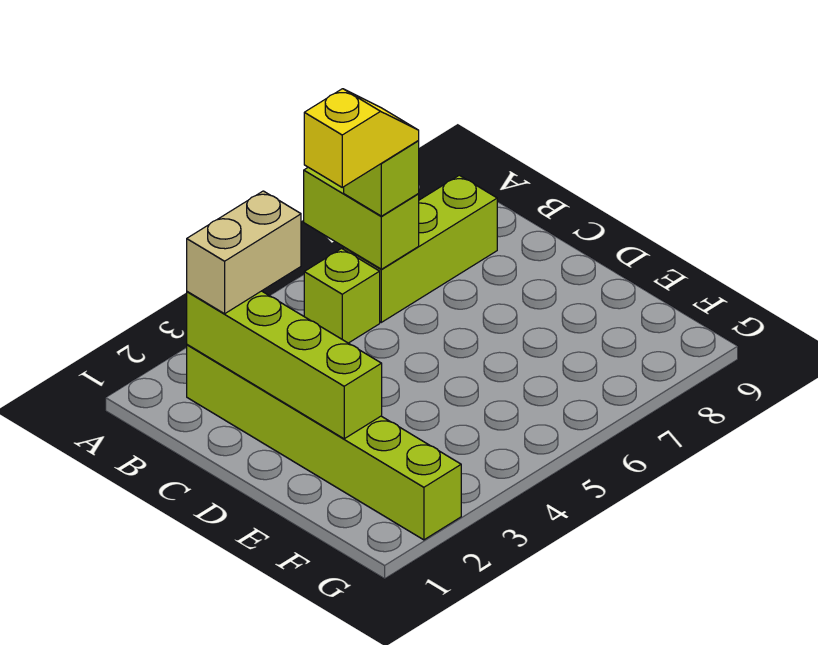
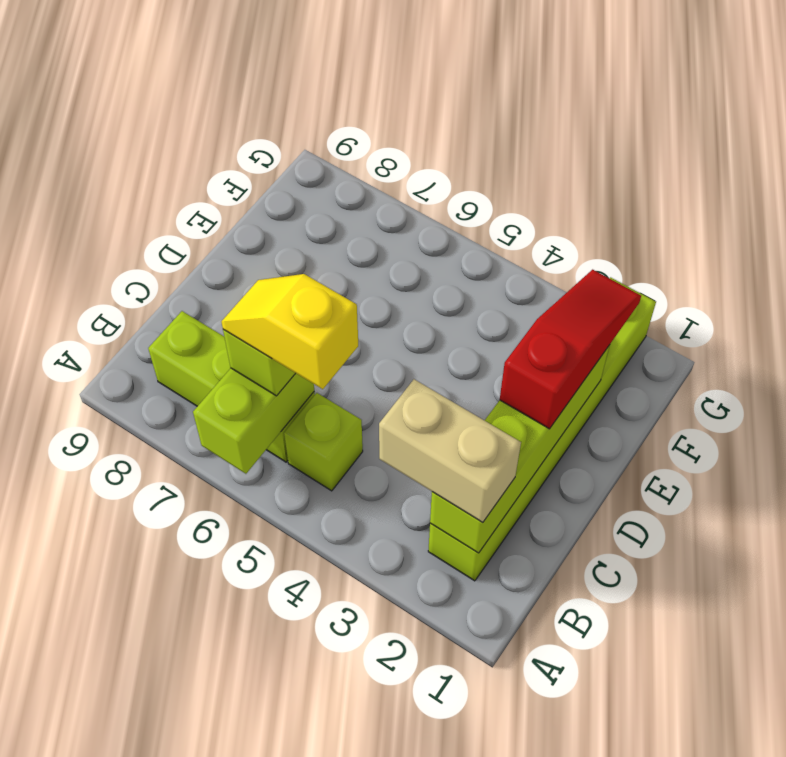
none -> red 1x3 slope [500,270,641,429]

